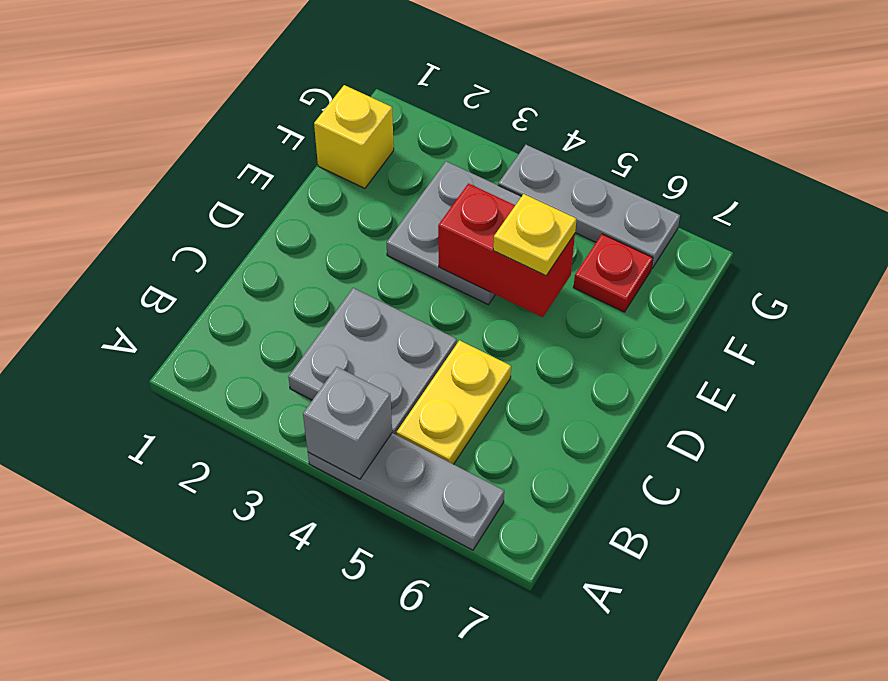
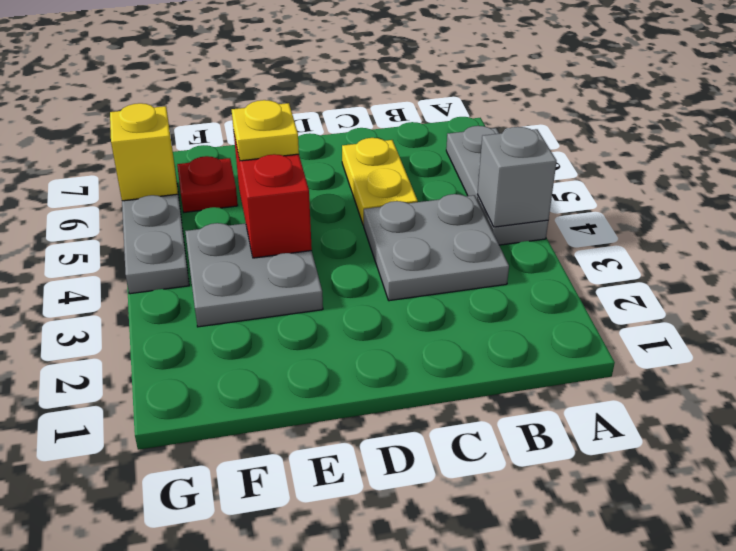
yellow 1x2 plate [397,340,511,464] -> yellow 1x2 plate turned to [342,138,418,225]
yellow 1x1 brick [314,85,394,188] -> yellow 1x1 brick moved to [110,103,178,201]

